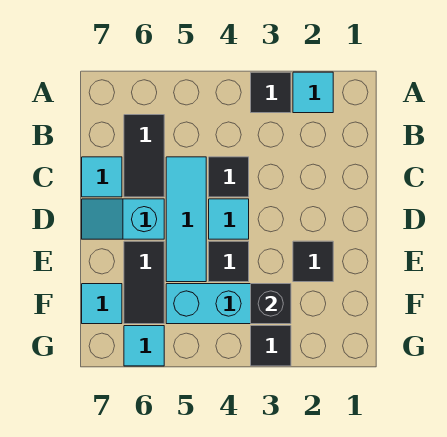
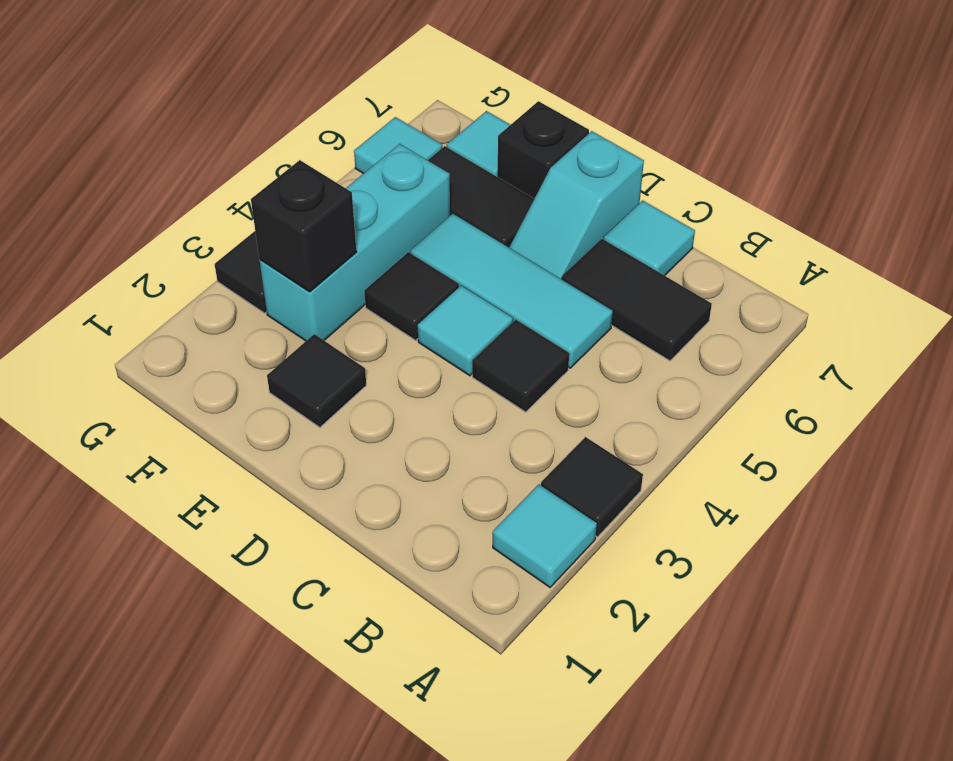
cyan 1x2 slope [82,199,164,239] -> cyan 1x2 slope turned to [509,131,644,279]
none -> black 1x1 brick [498,101,589,199]

